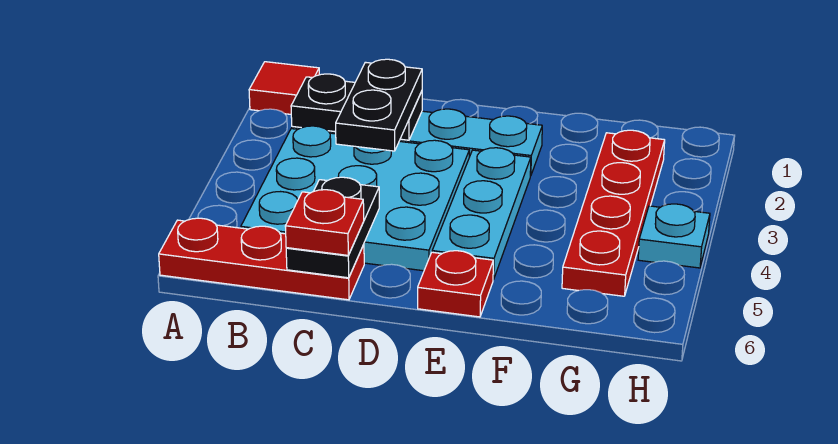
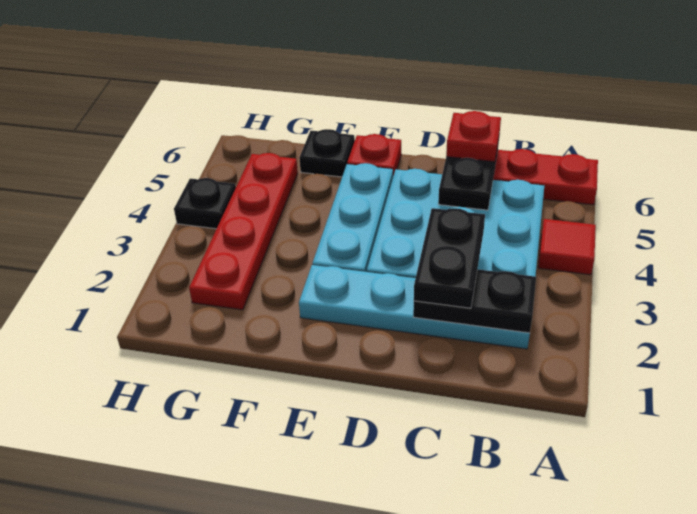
red 1x1 tile [249,62,319,114] -> red 1x1 tile moved to [538,219,596,275]
none -> black 1x1 plate [299,129,355,177]
cyan 1x1 plate [638,204,710,268] -> black 1x1 plate [174,178,236,229]

